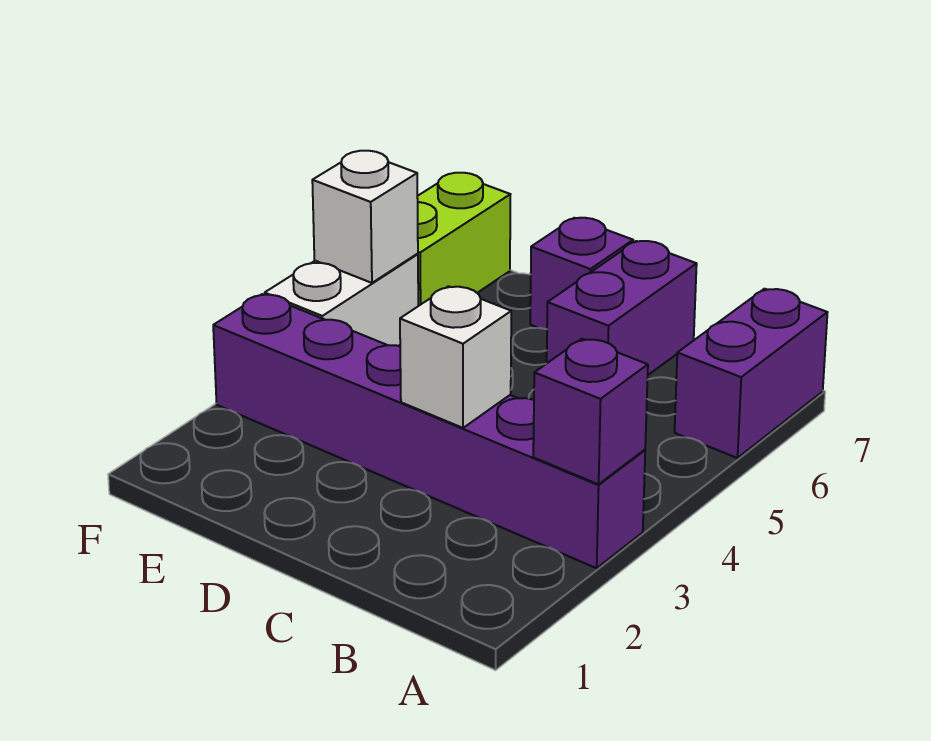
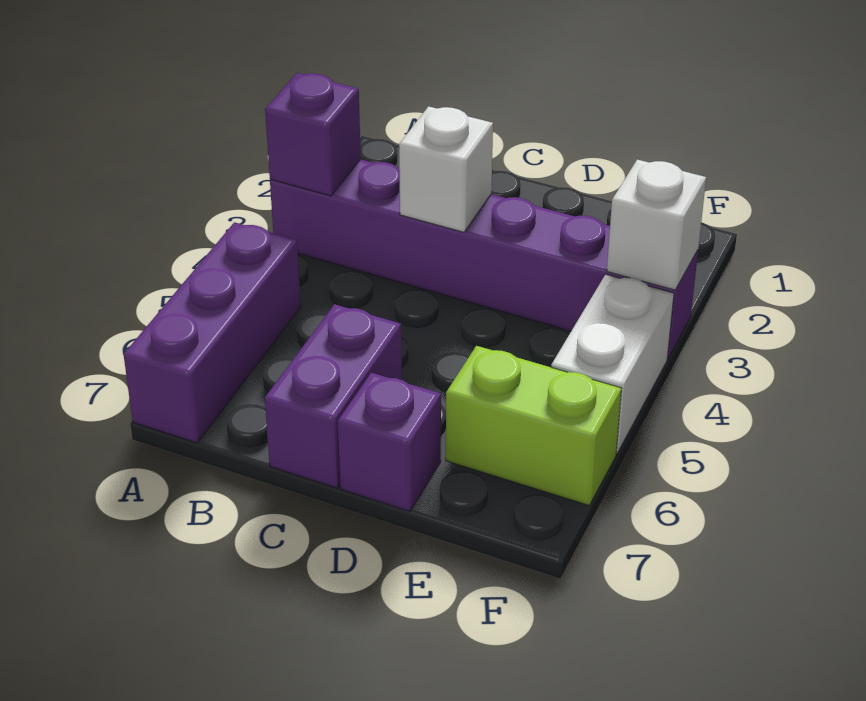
purple 1x2 brick [675,289,828,458] -> purple 1x3 brick [124,222,301,443]
white 1x1 brick [312,151,418,283] -> white 1x1 brick moved to [607,160,706,290]
lime 1x2 brick [417,173,511,306] -> lime 1x2 brick turned to [446,346,621,505]

